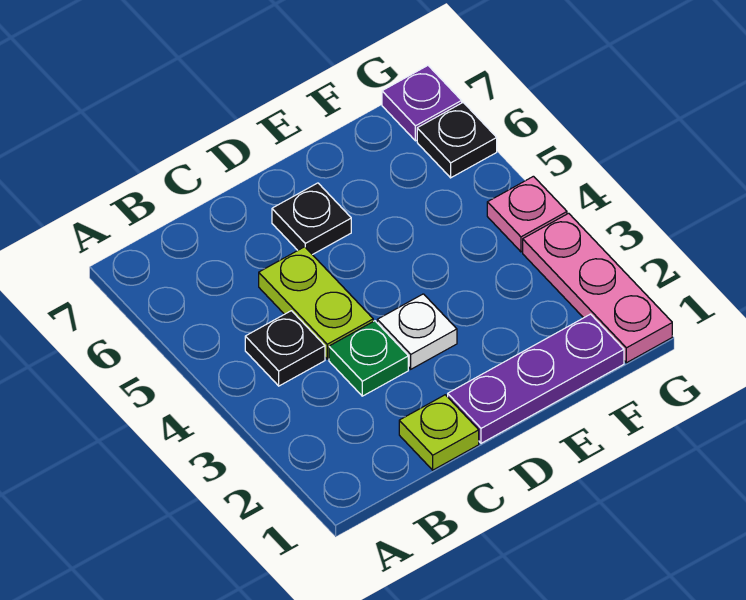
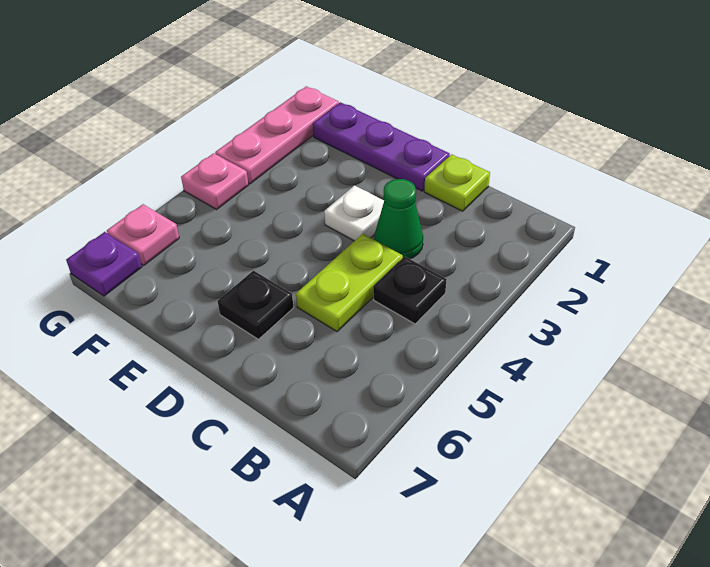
green 1x1 plate [329,321,408,396] -> green 1x1 cone [374,179,423,259]
black 1x1 plate [417,103,497,178] -> pink 1x1 plate [107,204,179,265]

